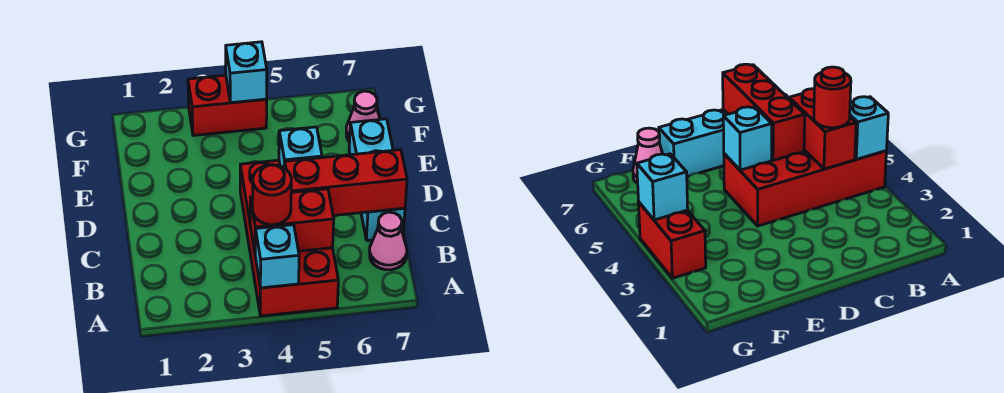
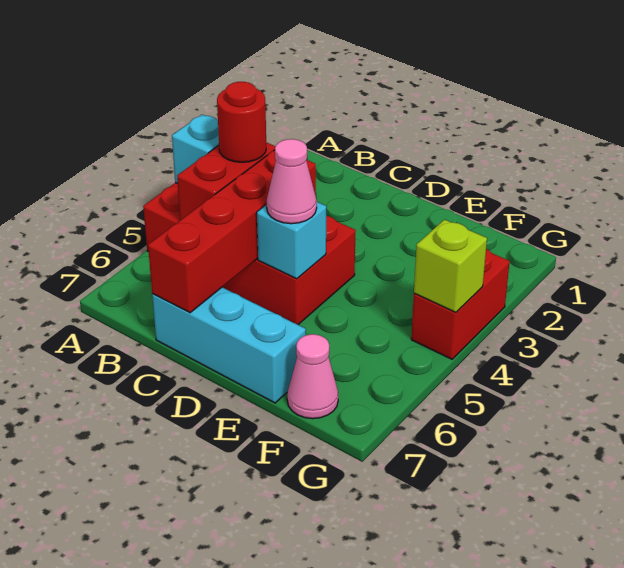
pink 1x1 cone [370,212,407,270] -> pink 1x1 cone moved to [267,139,317,224]
red 1x3 brick [285,150,407,216] -> red 1x4 brick [148,150,316,313]
cyan 1x1 brick [226,42,267,103] -> lime 1x1 brick [414,220,487,312]

